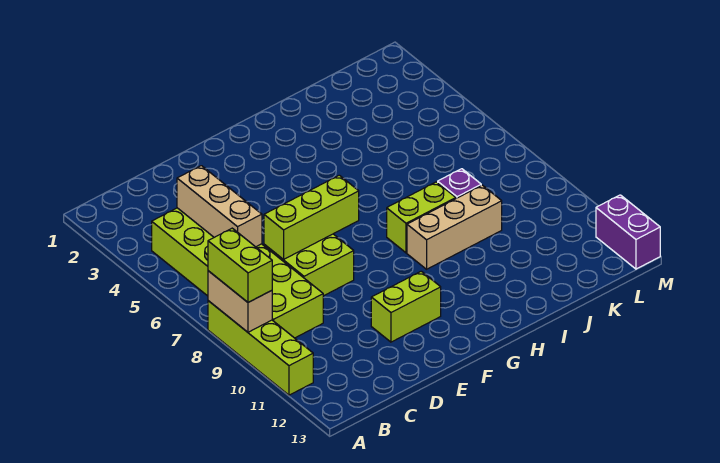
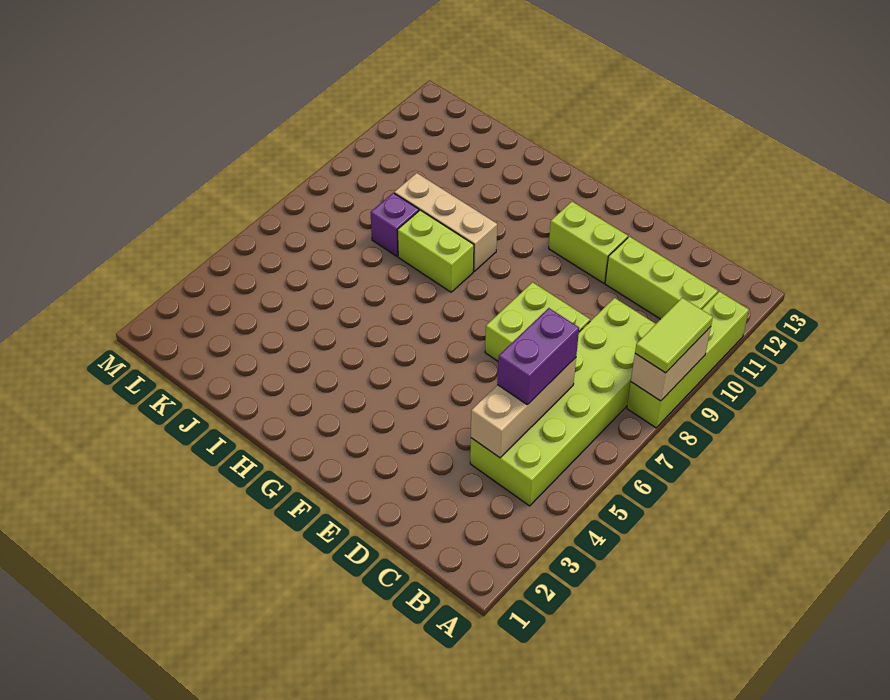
lime 1x2 brick [208,228,272,302] -> lime 1x2 tile [635,298,713,373]
lime 1x3 brick [264,175,359,260] -> lime 1x3 brick moved to [605,237,718,319]
purple 1x2 brick [596,195,660,269] -> purple 1x2 brick moved to [497,308,579,405]

